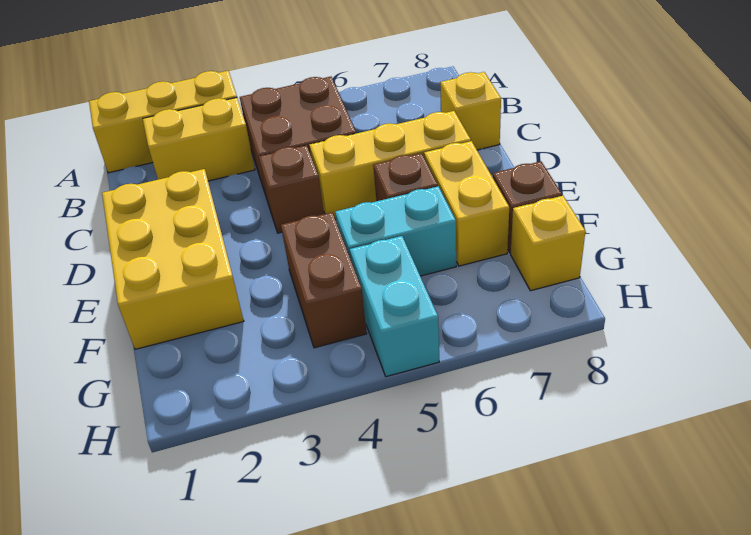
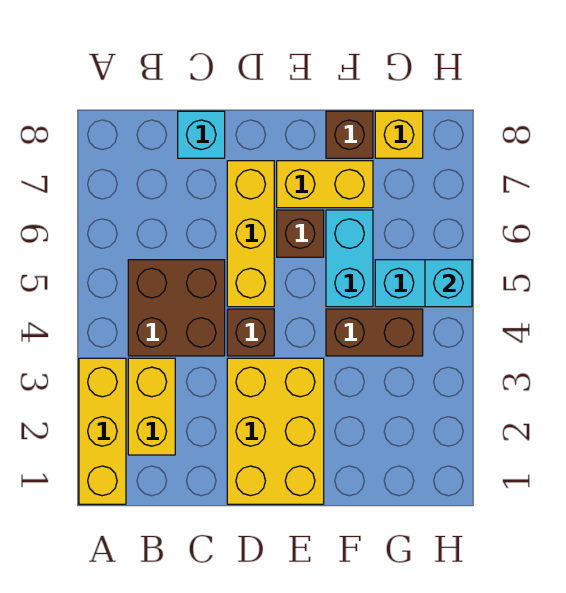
yellow 1x1 brick [440,72,501,150] -> cyan 1x1 brick [178,111,225,158]
yellow 2x3 brick [102,169,244,349] -> yellow 2x3 brick turned to [227,358,324,504]
none -> cyan 1x1 brick [425,260,472,307]

